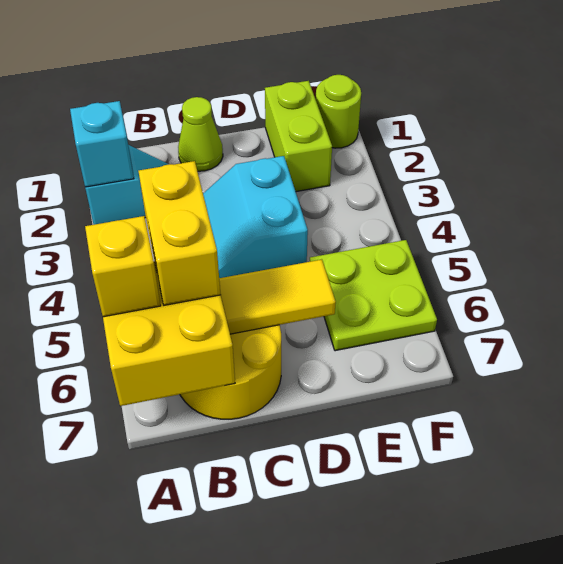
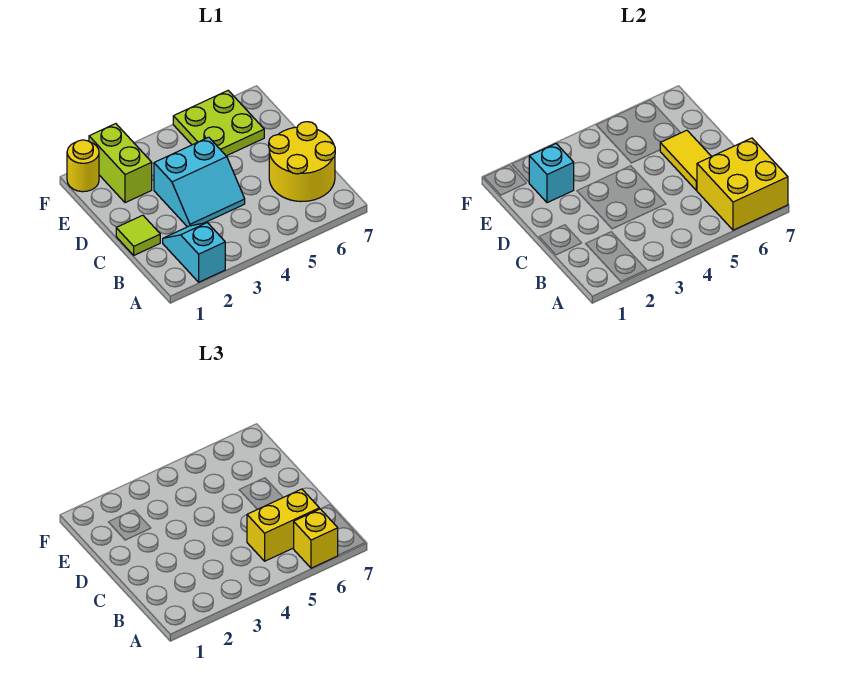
cyan 1x1 brick [70,101,134,187] -> cyan 1x1 brick moved to [529,144,574,203]
lime 1x1 cone [178,97,223,171] -> lime 1x1 tile [116,215,160,255]
lime 1x2 brick [265,81,332,192] -> lime 1x2 brick turned to [89,124,152,203]
lime 1x1 round brick [316,75,361,148] -> yellow 1x1 round brick [67,140,99,192]

